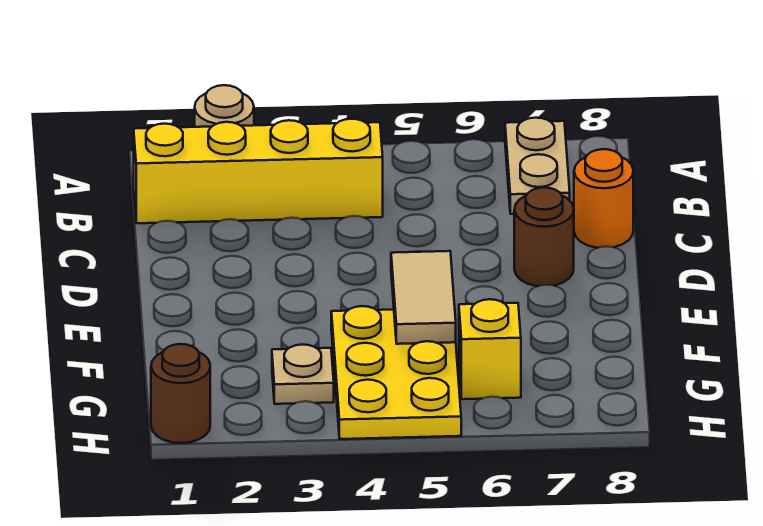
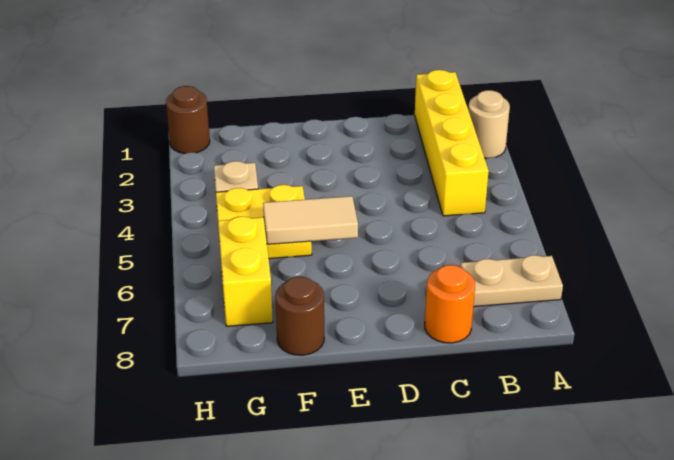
brown 1x1 round brick [514,188,574,286] -> brown 1x1 round brick moved to [276,277,324,355]
yellow 2x3 plate [331,306,461,439] -> yellow 2x2 plate [216,185,312,259]
yellow 1x1 brick [459,299,521,399] -> yellow 1x2 brick [218,216,273,326]

